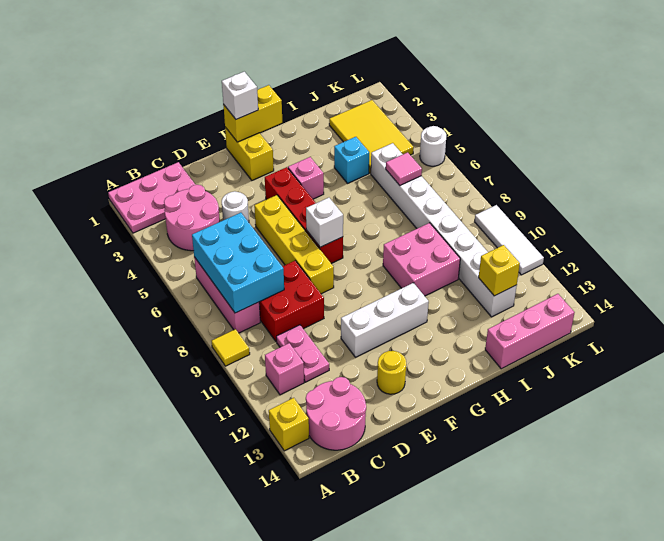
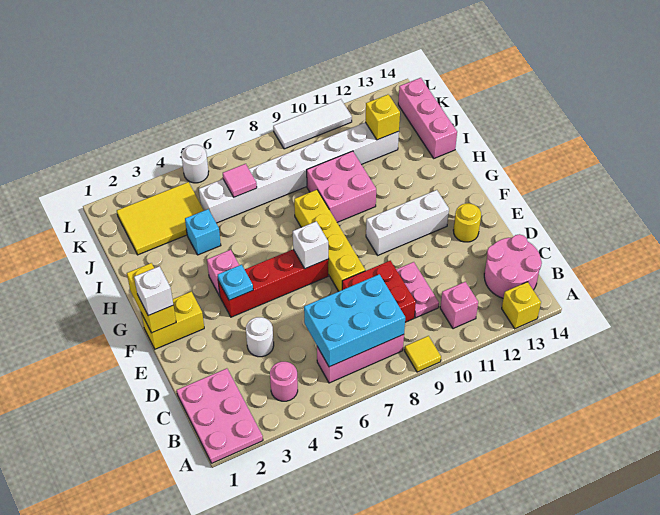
pink 2x2 round brick [164,185,220,251] -> pink 1x1 round brick [270,362,298,401]
pink 1x2 plate [276,325,329,382] -> pink 1x2 plate turned to [396,262,439,318]
yellow 1x4 brick [254,195,334,294] -> yellow 1x4 brick turned to [294,190,365,291]
white 1x3 brick [341,283,429,357] -> white 1x3 brick turned to [366,190,449,255]
none -> cyan 1x1 plate [218,265,253,300]

